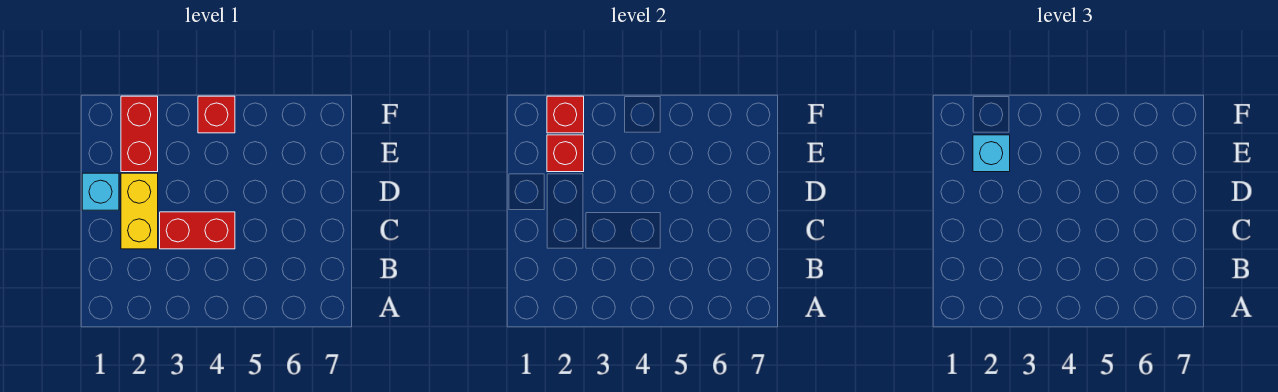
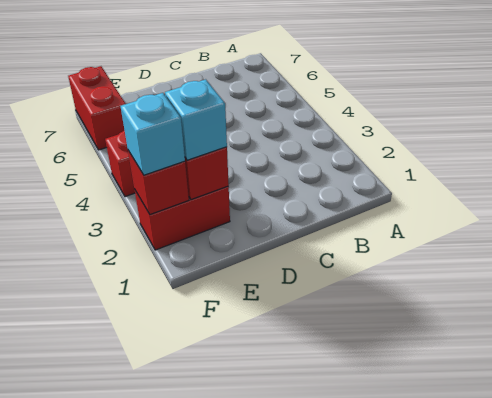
yellow 1x2 brick [121,173,158,249] -> none
red 1x2 brick [160,212,235,249] -> red 1x2 brick moved to [68,66,126,150]
cyan 1x1 brick [82,173,119,210] -> cyan 1x1 brick moved to [121,93,185,175]

